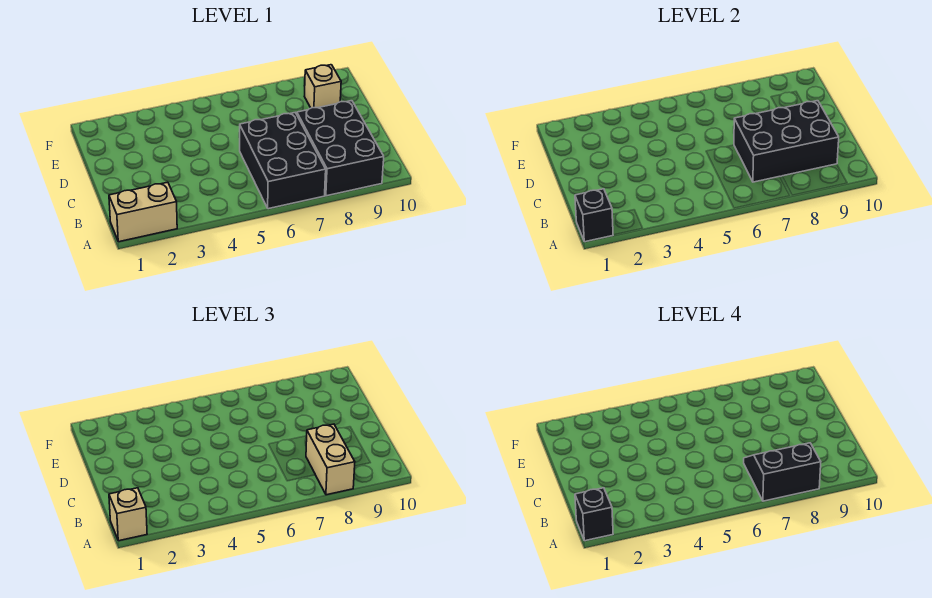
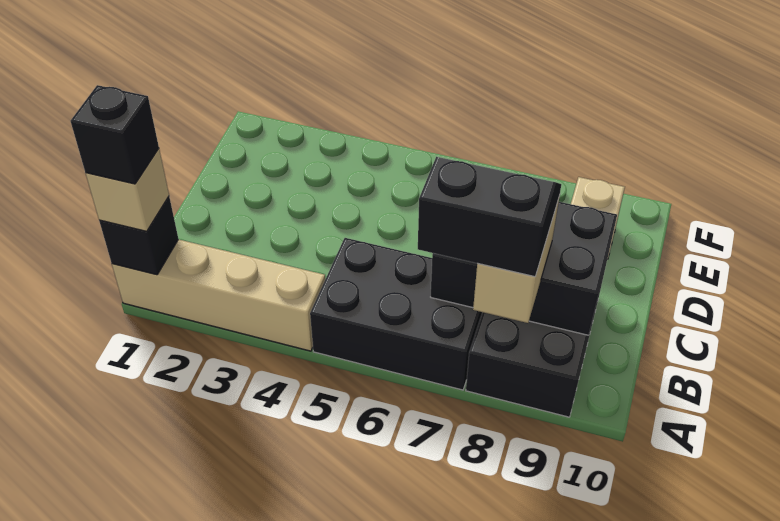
tan 1x2 brick [109,182,177,242] -> tan 1x4 brick [112,239,325,351]
black 2x3 brick [240,113,326,209] -> black 2x3 brick turned to [310,238,482,390]

